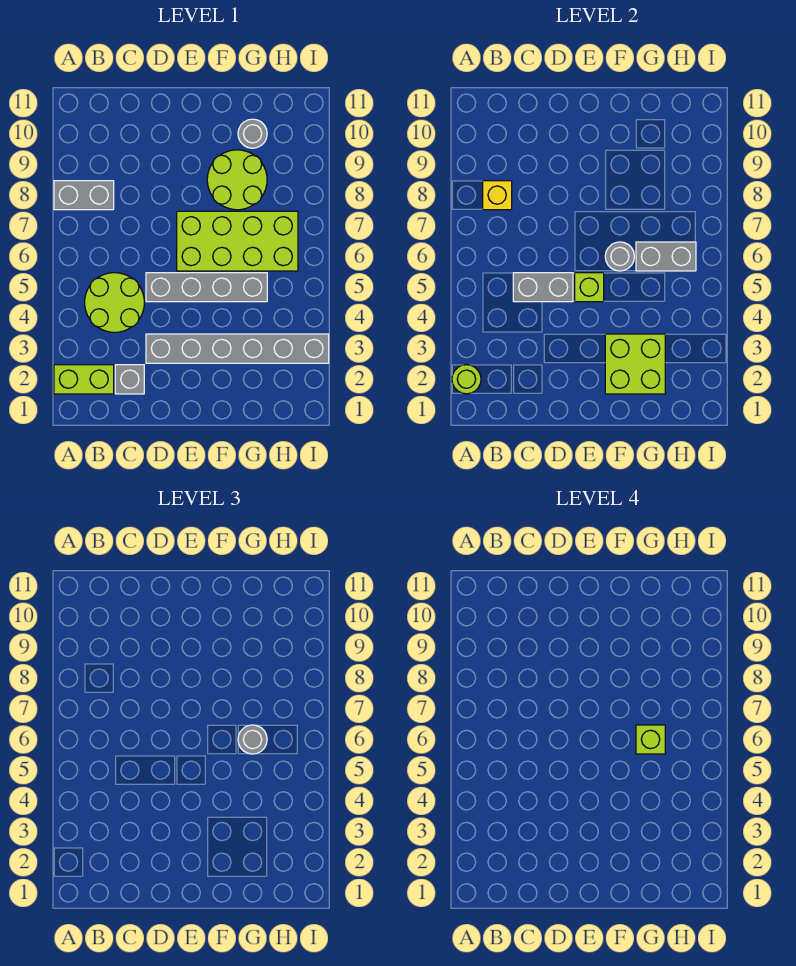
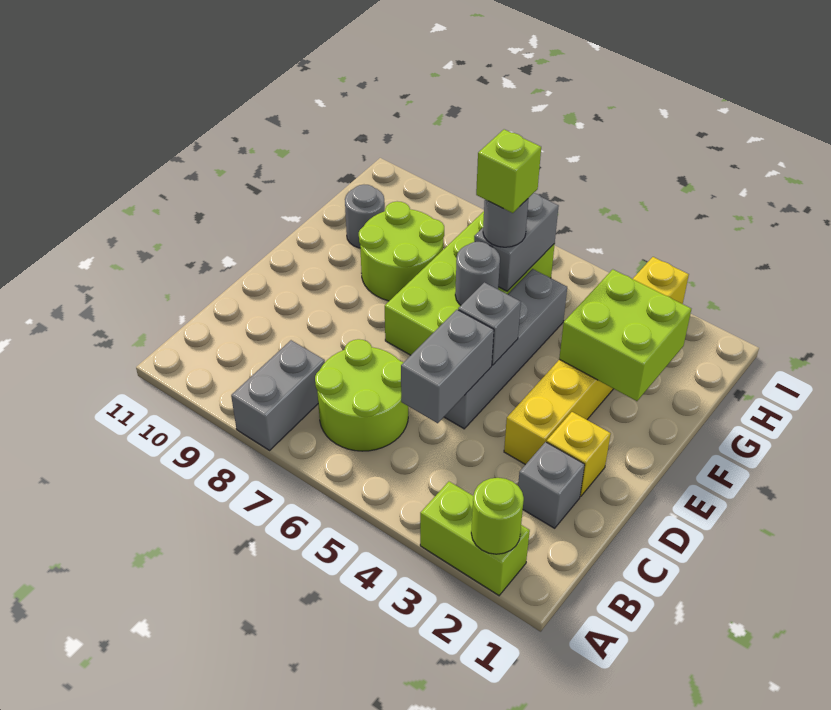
lime 1x2 brick [54,365,114,394] -> lime 1x2 brick turned to [420,482,530,595]
lime 2x2 round brick [85,273,144,332] -> lime 2x2 round brick moved to [315,339,408,451]
yellow 1x1 brick [483,181,512,210] -> yellow 1x1 brick moved to [547,412,611,497]
grey 1x6 brick [146,334,329,363] -> yellow 1x6 brick [504,257,689,465]
lime 1x1 brick [575,273,604,302] -> grey 1x1 brick [458,282,521,365]

